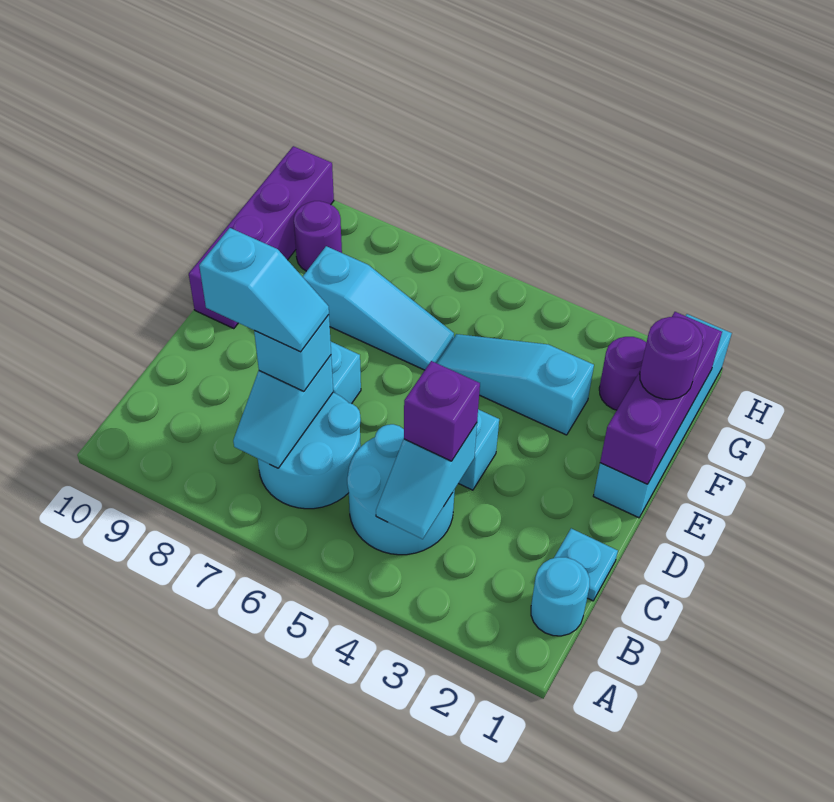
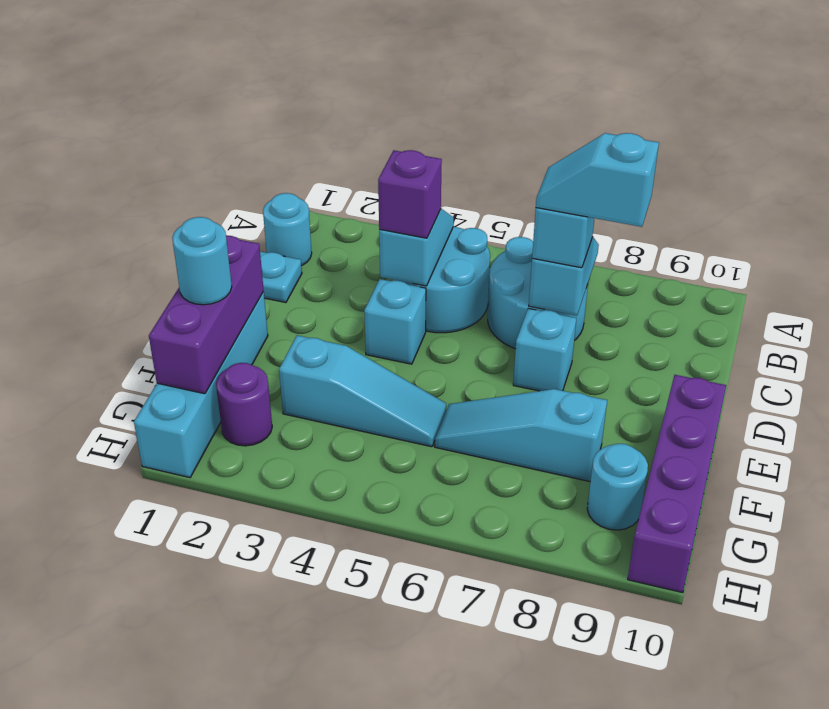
purple 1x1 round brick [640,317,703,399] -> cyan 1x1 round brick [172,217,232,305]
purple 1x1 round brick [294,201,342,271] -> cyan 1x1 round brick [587,444,648,530]

